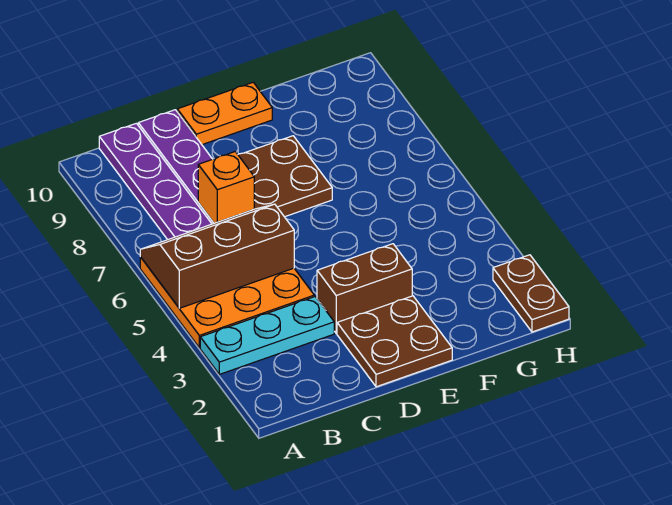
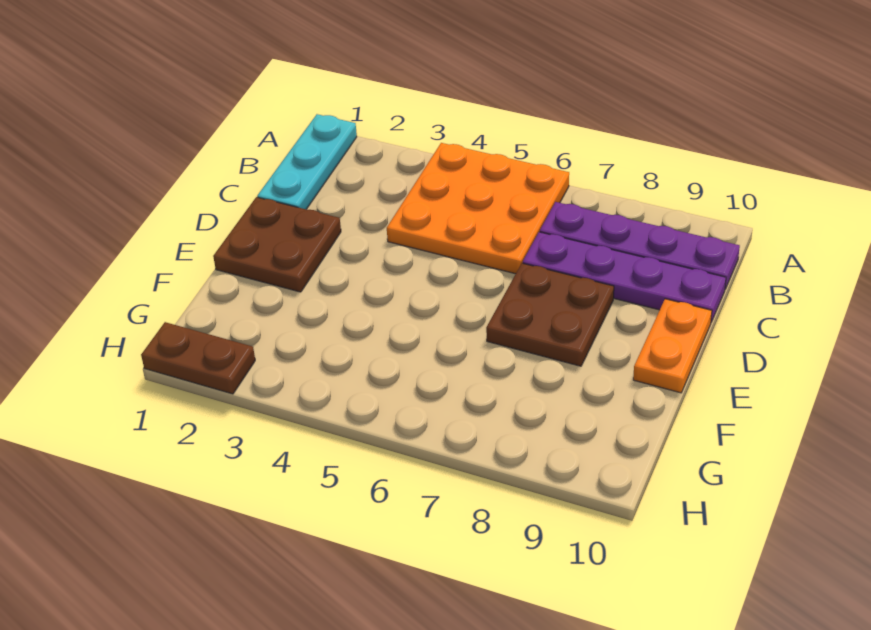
cyan 1x3 plate [200,297,334,374] -> cyan 1x3 plate moved to [257,114,357,209]
brown 2x3 slope [140,204,294,308] -> none
orange 1x1 brick [198,152,254,223] -> none
brown 1x2 brick [317,244,412,333] -> none

